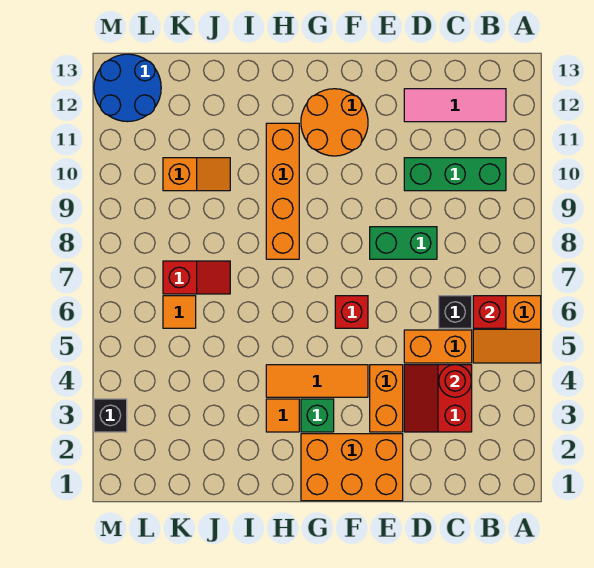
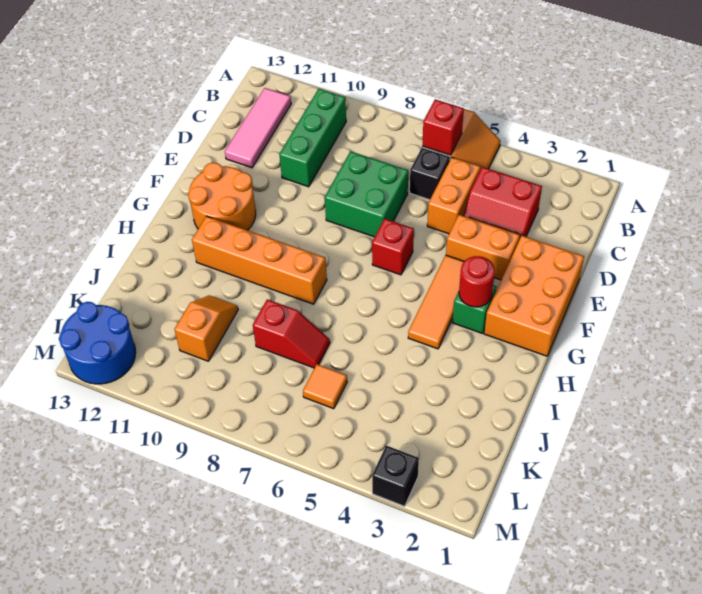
red 1x1 round brick [439,365,472,397] -> red 1x1 round brick moved to [459,256,495,307]
green 1x2 brick [370,227,437,259] -> green 2x2 brick [325,151,408,237]
orange 1x1 tile [266,399,299,432] -> none
red 1x2 slope [163,261,230,294] -> red 1x2 slope turned to [253,299,330,368]

